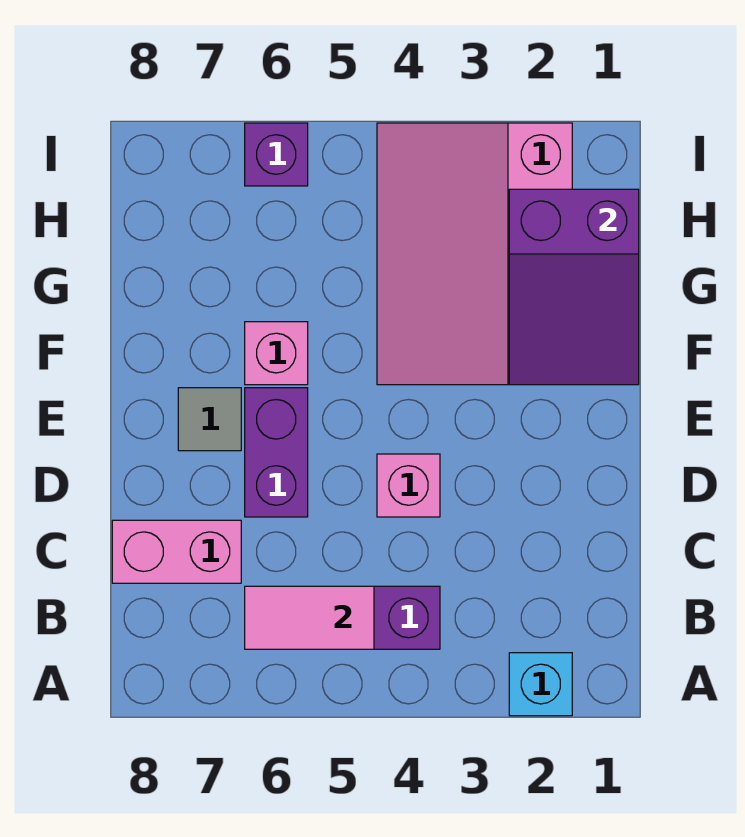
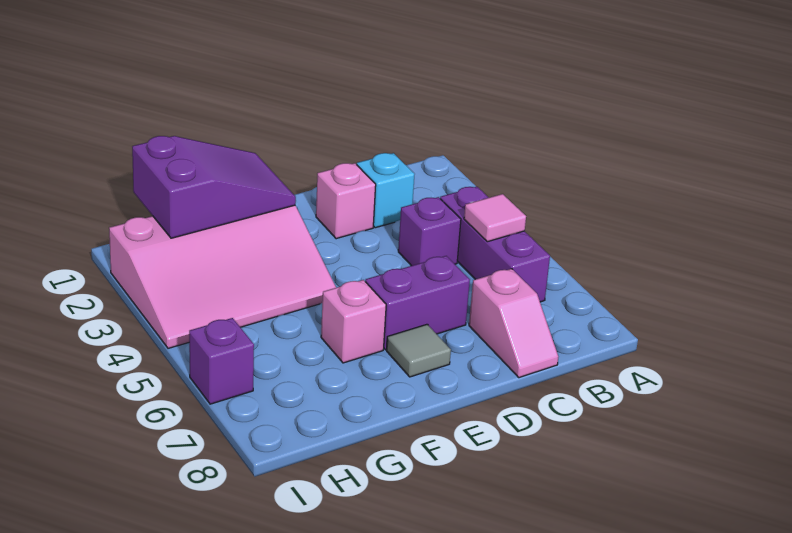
cyan 1x1 brick [509,653,572,716] -> cyan 1x1 brick moved to [357,153,415,228]
pink 1x2 tile [245,586,374,649] -> pink 1x1 tile [464,194,526,242]
none -> purple 1x1 brick [398,197,461,266]
pink 1x2 brick [112,520,241,583] -> pink 1x2 slope [469,269,558,378]
pink 1x1 brick [377,454,440,517] -> pink 1x1 brick moved to [316,163,376,239]

